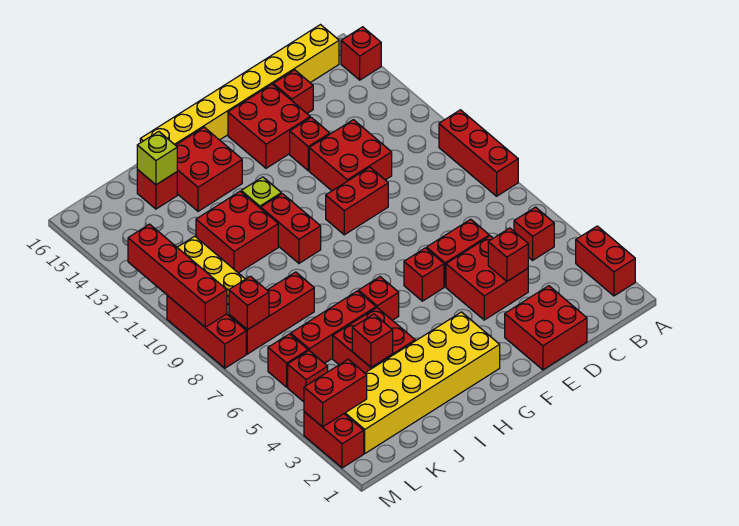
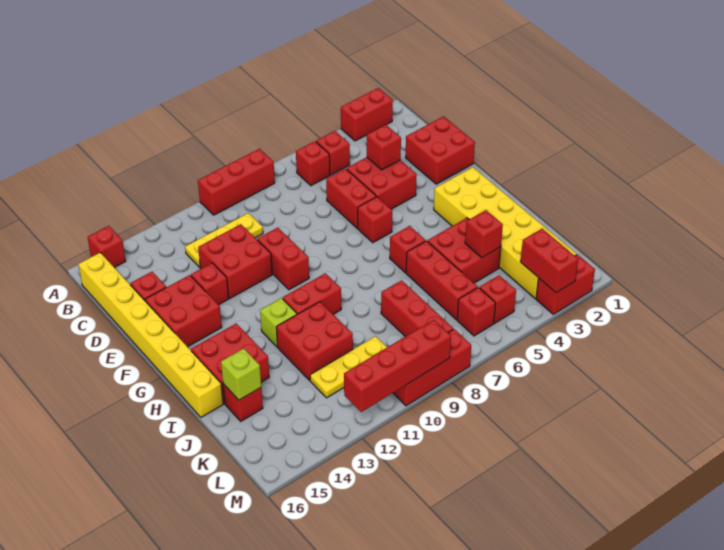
none -> yellow 1x3 plate [185,213,263,267]
red 1x1 brick [229,276,269,330] -> red 1x1 brick moved to [296,141,330,186]

